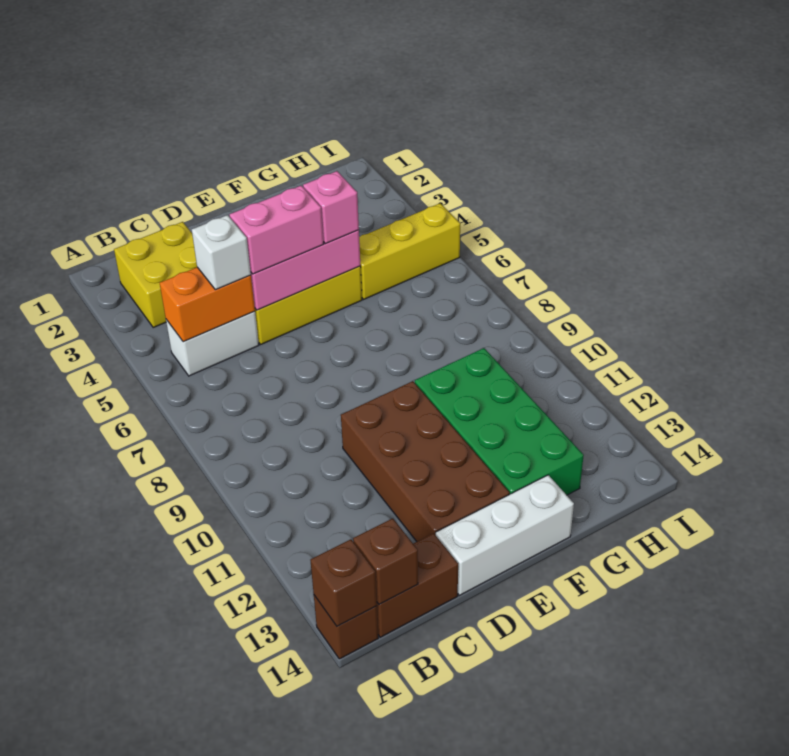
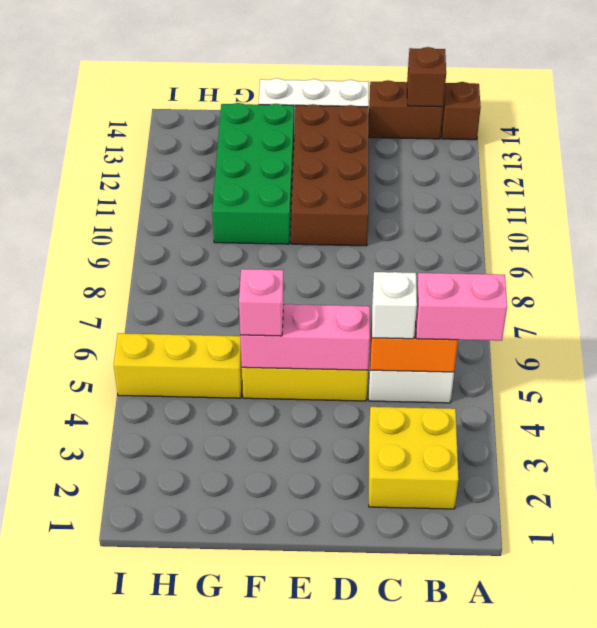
brown 1x1 brick [310,539,377,626] -> none
pink 1x2 brick [230,186,324,274] -> pink 1x2 brick moved to [416,273,507,341]

